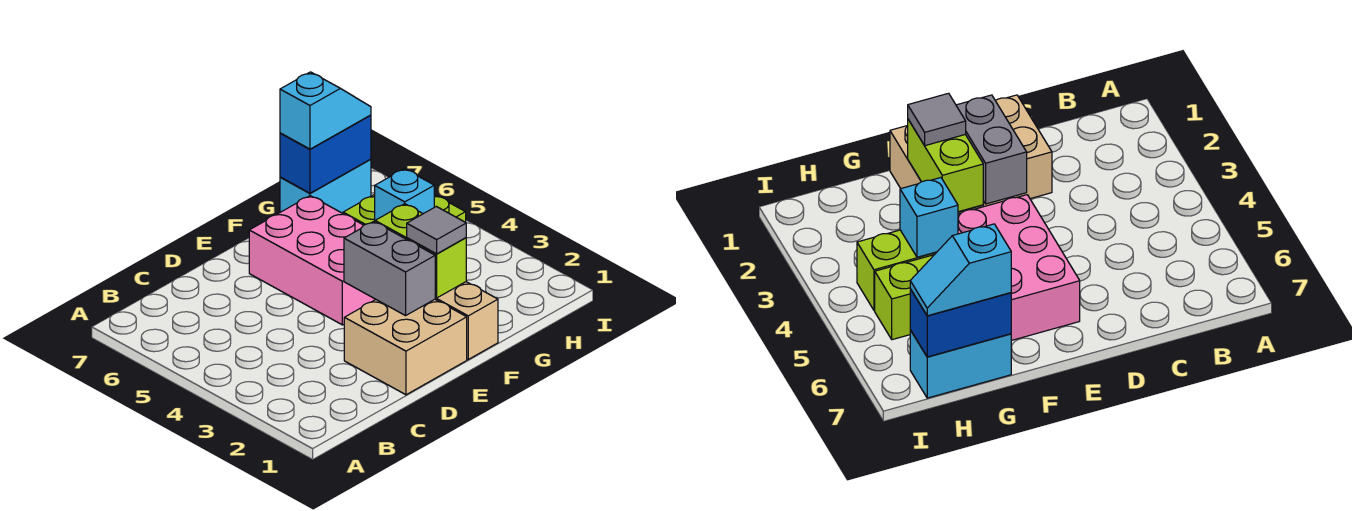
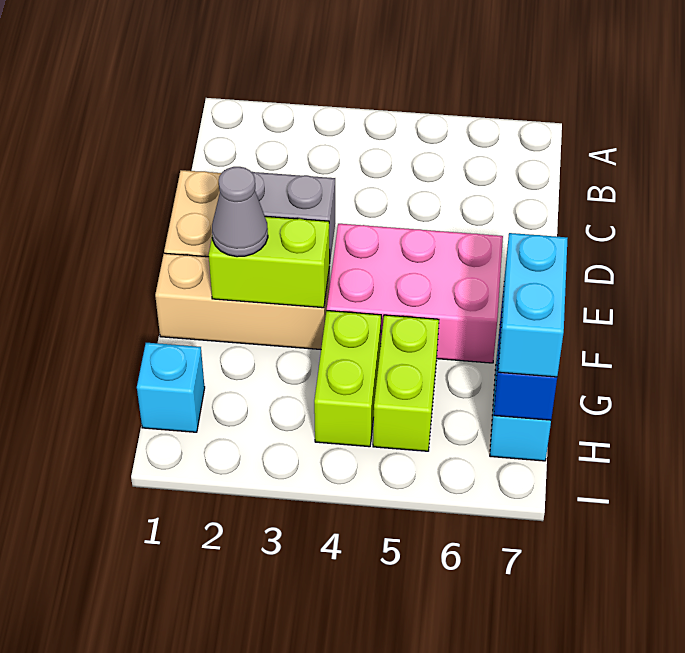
grey 1x1 tile [407,206,466,254] -> grey 1x1 cone [212,167,268,257]
cyan 1x1 brick [375,169,434,220] -> cyan 1x1 brick moved to [137,343,205,432]
cyan 1x2 slope [280,72,371,149] -> cyan 1x2 brick [498,233,568,377]

